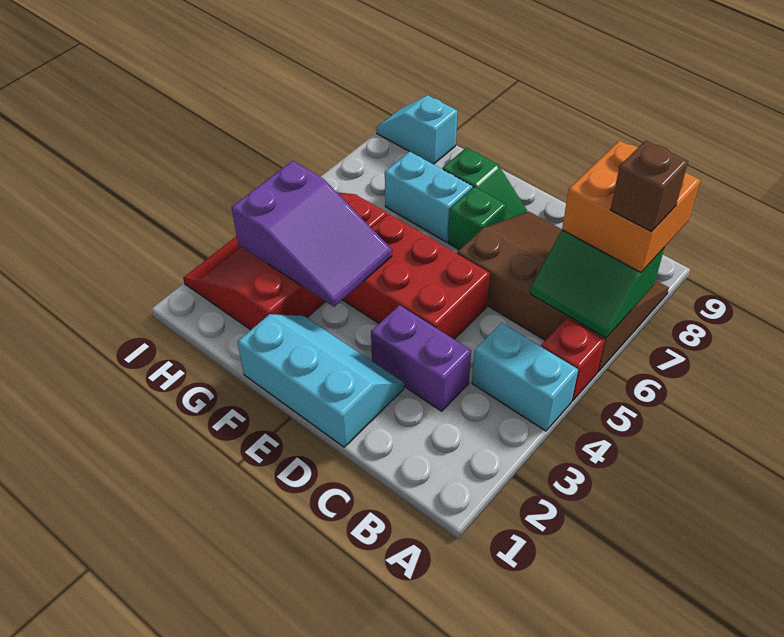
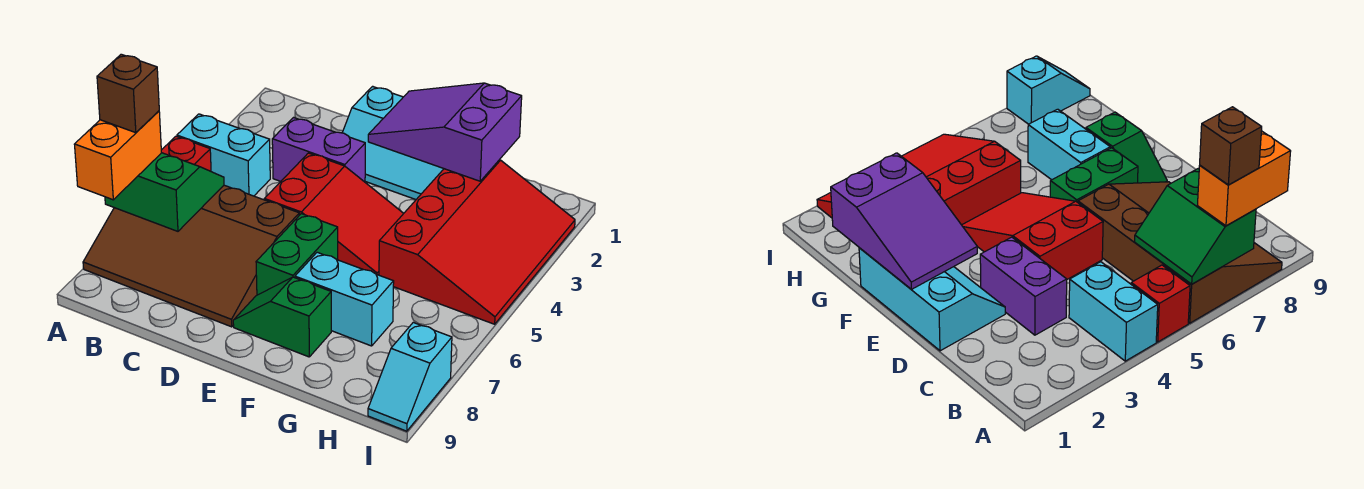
orange 2x2 brick [562,140,701,272] -> orange 1x2 brick [74,111,161,200]
red 2x3 brick [343,214,490,339] -> red 2x3 slope [264,153,404,275]
green 1x1 brick [448,187,506,250] -> green 1x2 brick [256,214,338,295]
purple 2x3 slope [231,161,392,307] -> purple 2x3 slope moved to [368,83,522,181]
cyan 1x2 slope [377,95,457,164] -> cyan 1x2 slope turned to [368,322,452,431]

